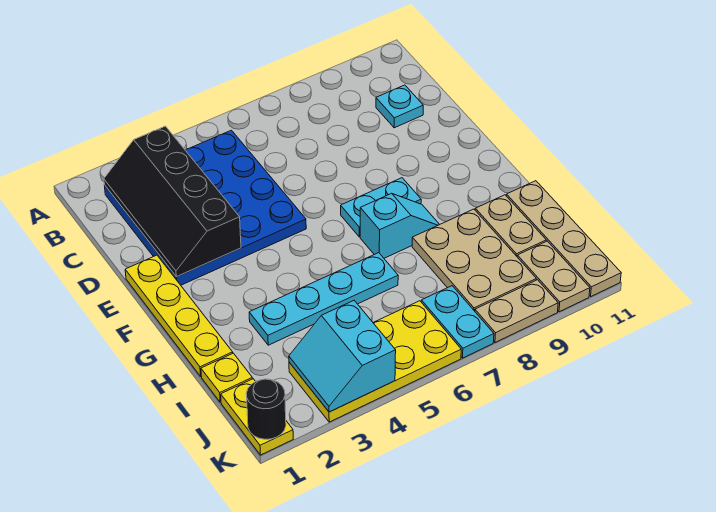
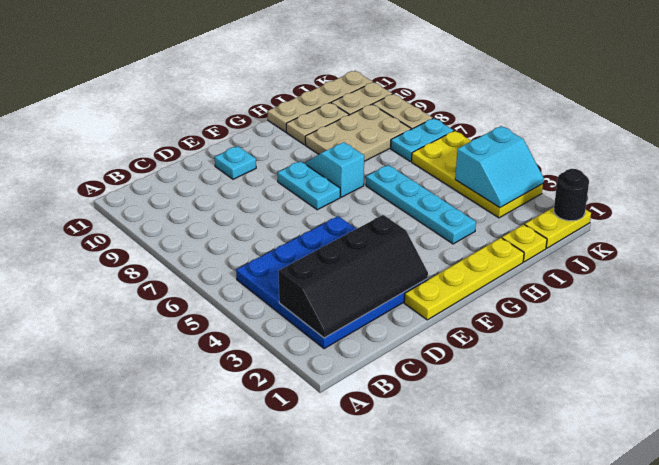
cyan 1x1 plate [376,85,423,128] -> cyan 1x1 plate moved to [215,146,256,179]

